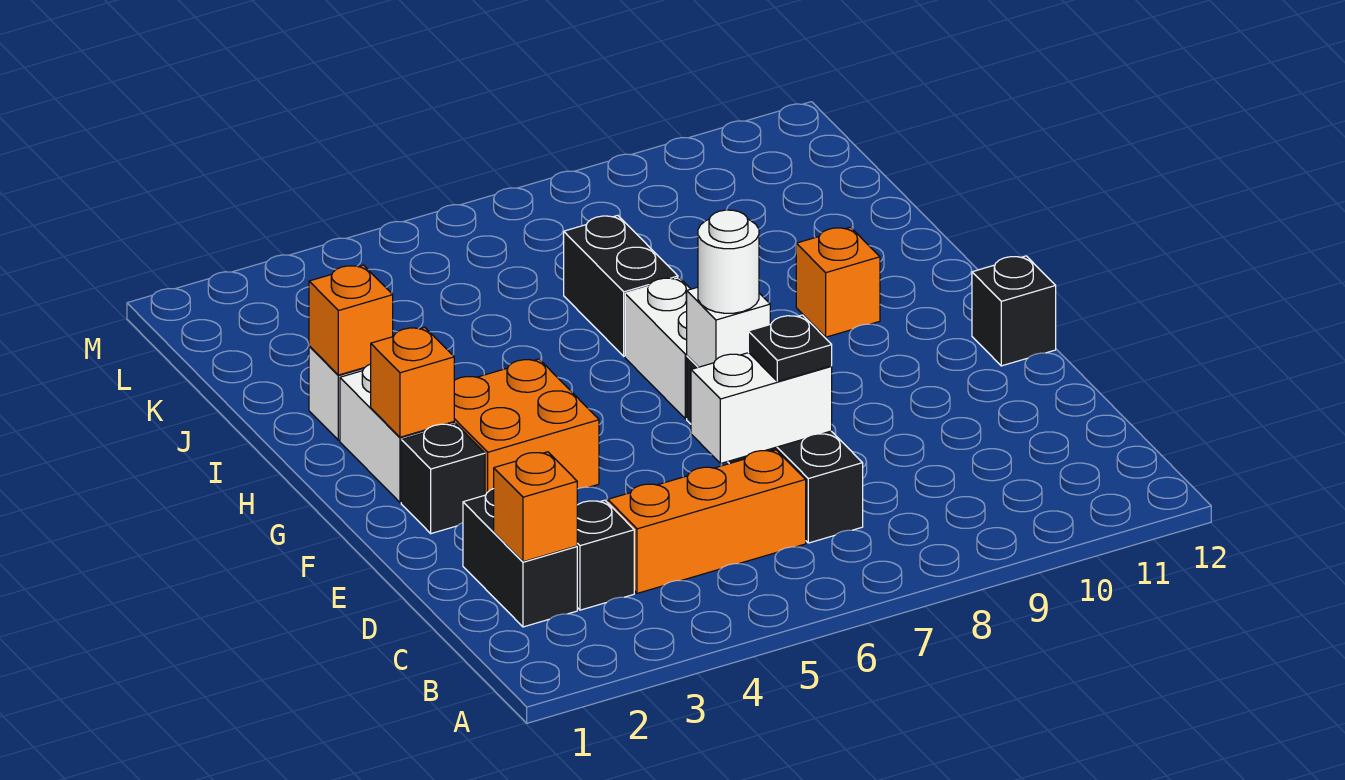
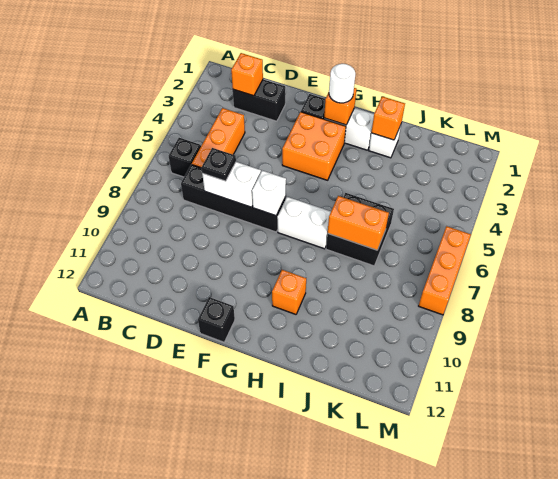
black 1x1 brick [577,500,634,610] -> black 1x1 brick moved to [169,138,201,177]
white 1x2 brick [691,353,832,464] -> white 1x2 brick turned to [202,162,261,207]
white 1x1 round brick [698,210,759,313] -> white 1x1 round brick moved to [329,64,355,103]
black 1x2 brick [564,215,678,356] -> black 2x2 brick [326,193,394,266]
none -> orange 1x2 brick [328,196,389,250]
none -> orange 1x3 brick [419,226,471,315]

